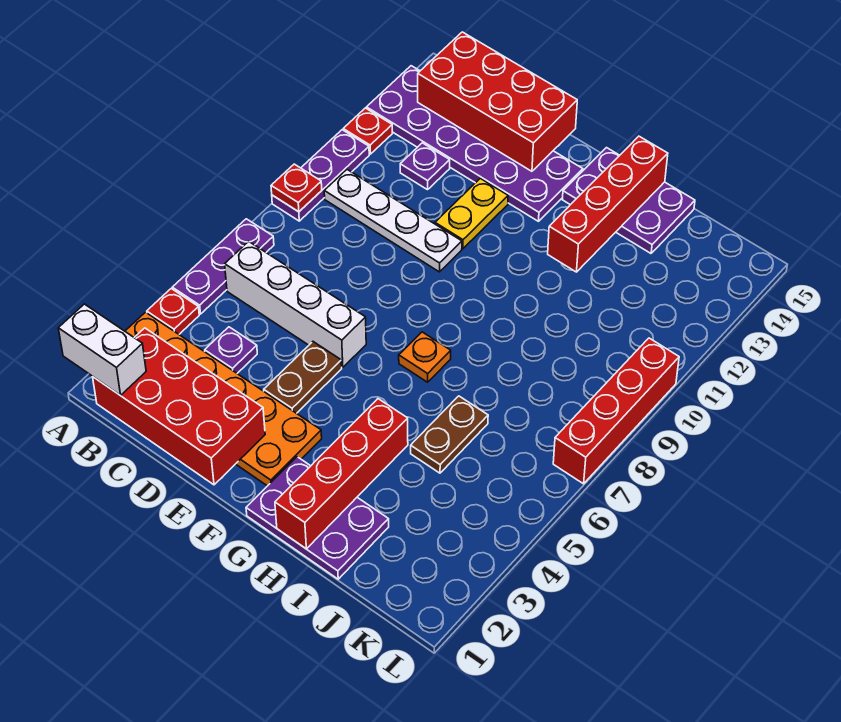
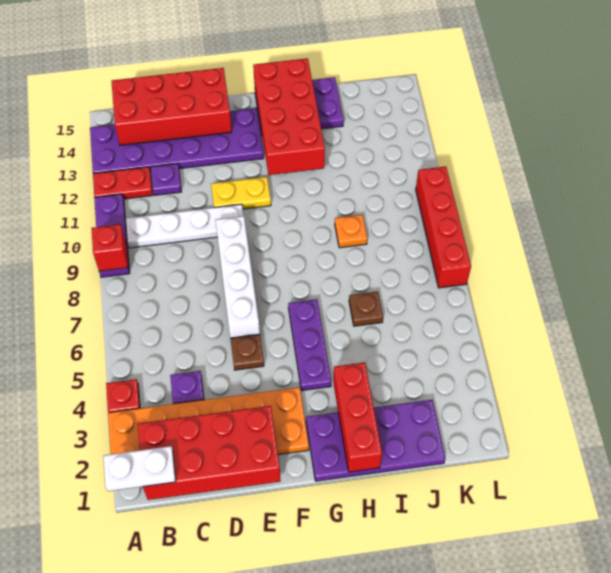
white 1x2 brick [58,304,146,396] -> white 1x2 plate [103,446,176,491]
purple 1x3 plate [172,219,274,314] -> purple 1x3 plate moved to [288,299,331,390]
red 1x1 plate [271,164,322,212] -> red 1x1 brick [92,224,128,271]
red 1x1 plate [343,108,392,154] -> red 1x2 plate [93,167,153,199]
white 1x4 brick [225,241,366,367] -> white 1x4 brick turned to [216,216,260,338]
brown 1x2 plate [264,342,342,413] -> brown 1x1 plate [230,334,264,370]
yellow 1x2 plate [435,178,508,249] -> yellow 1x2 plate turned to [211,177,271,209]
purple 2x3 plate [246,457,389,579] -> purple 2x4 plate [306,400,445,481]
orange 1x1 plate [399,332,451,382] -> orange 1x1 plate moved to [335,215,367,248]
red 1x4 brick [275,399,408,549] -> red 1x3 brick [333,362,382,472]
red 1x4 brick [548,136,668,272] -> red 2x4 brick [253,58,325,175]
brown 1x2 plate [411,396,488,473] -> brown 1x1 plate [349,291,383,326]

